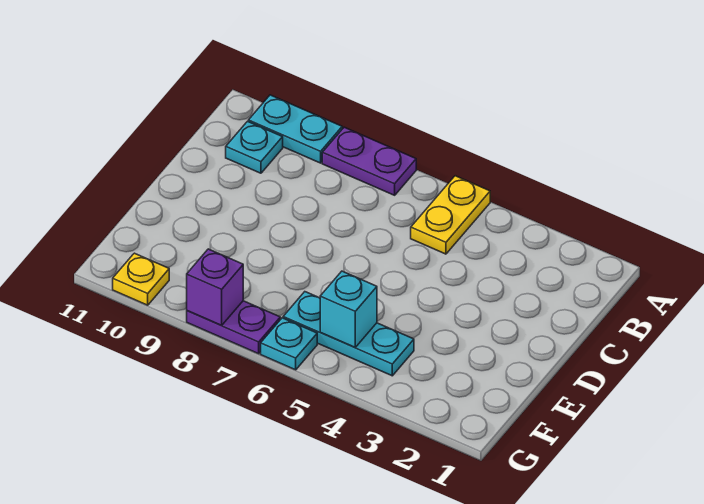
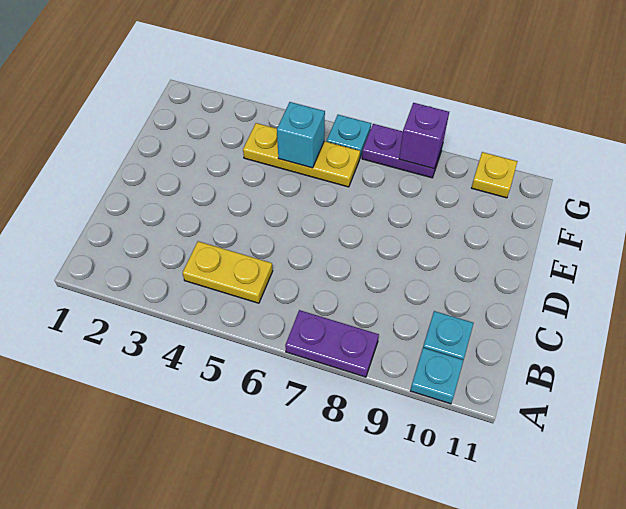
yellow 1x2 plate [411,176,490,254] -> yellow 1x2 plate turned to [183,241,273,303]
cyan 1x2 plate [248,95,342,163] -> cyan 1x1 plate [410,348,463,404]
cyan 1x3 plate [283,292,414,376] -> yellow 1x3 plate [243,123,360,187]

